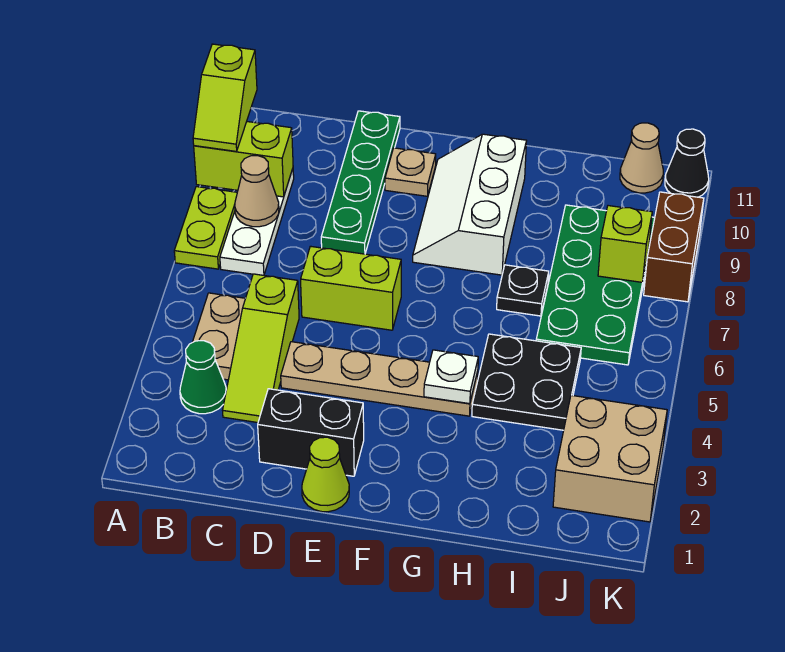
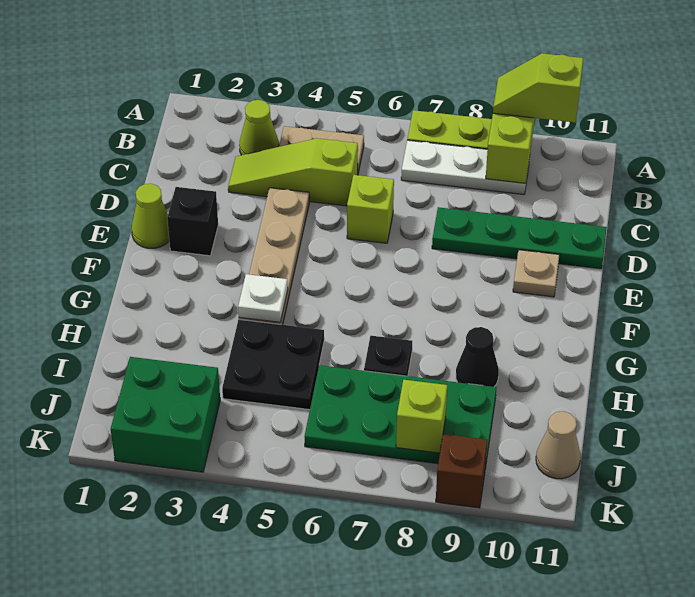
green 1x1 cone [180,341,226,414] -> lime 1x1 cone [239,100,279,155]
tan 1x1 cone [235,156,279,227] -> none
black 1x2 brick [258,389,364,476] -> black 1x1 brick [167,187,218,256]
lime 1x2 brick [301,246,401,330] -> lime 1x1 brick [347,175,394,243]
white 2x3 slope [413,134,526,275] -> none
tan 2x2 brick [553,395,667,522] -> green 2x2 brick [111,357,220,472]
brown 1x2 brick [644,192,704,302] -> brown 1x1 brick [436,434,488,508]
black 1x1 cone [665,129,709,197] -> black 1x1 cone moved to [456,327,499,387]

